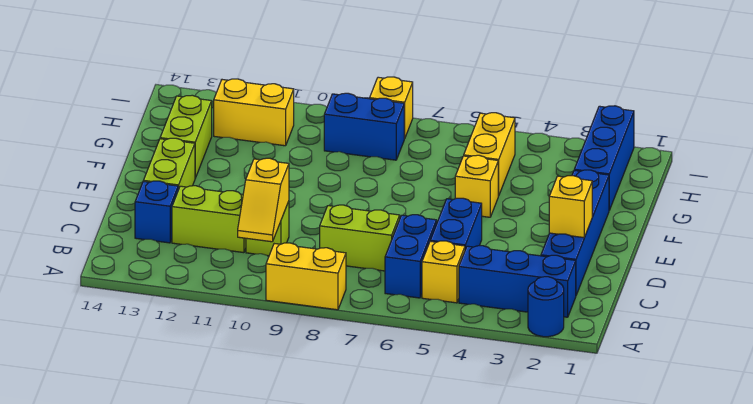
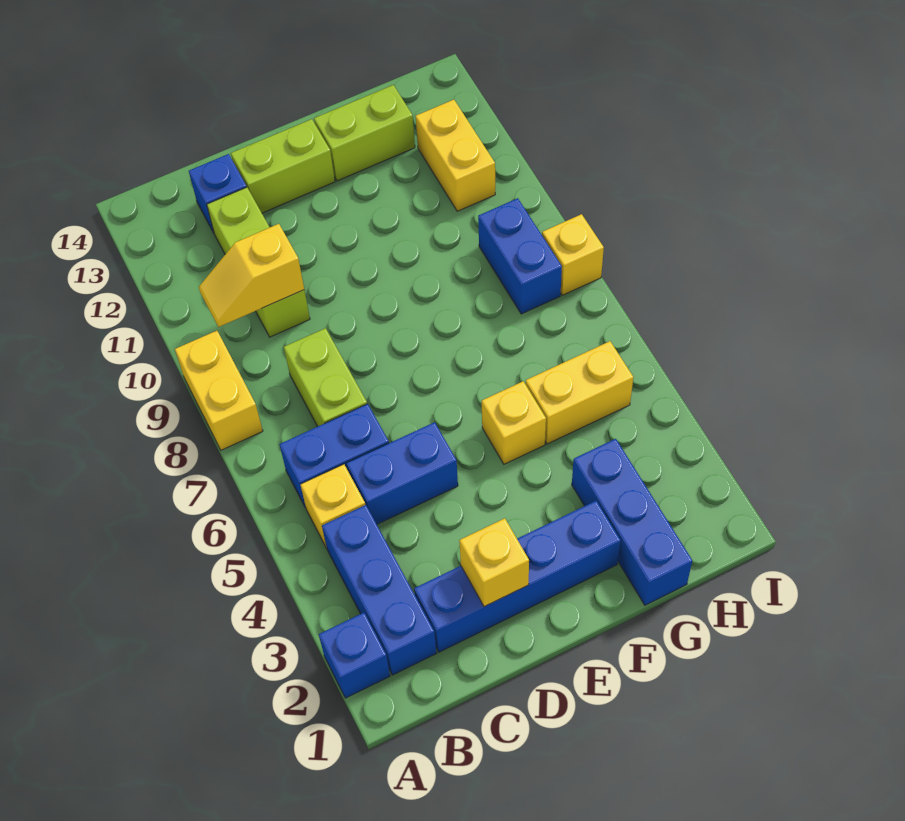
blue 1x1 round brick [528,277,564,337] -> blue 1x1 brick [319,613,390,698]
blue 1x3 brick [574,106,634,210] -> blue 1x3 brick turned to [572,439,692,605]

